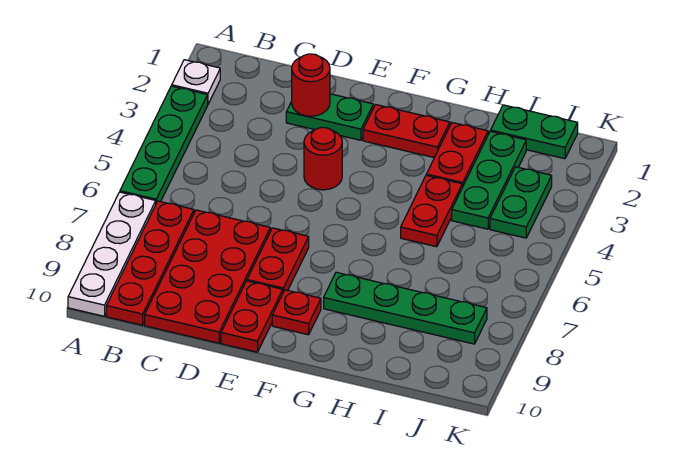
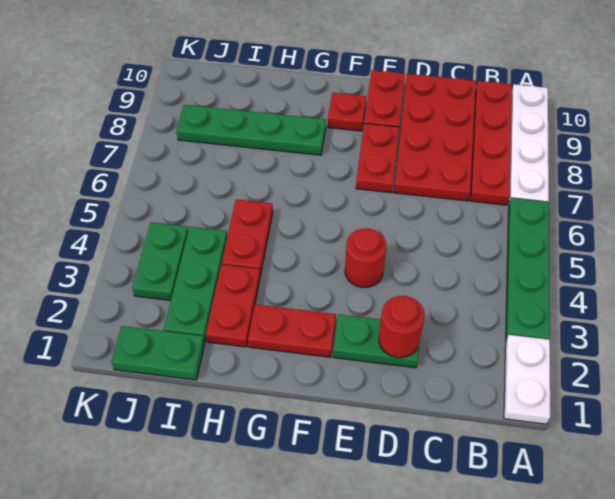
white 1x1 plate [172,60,220,104] -> white 1x2 plate [504,335,550,424]

